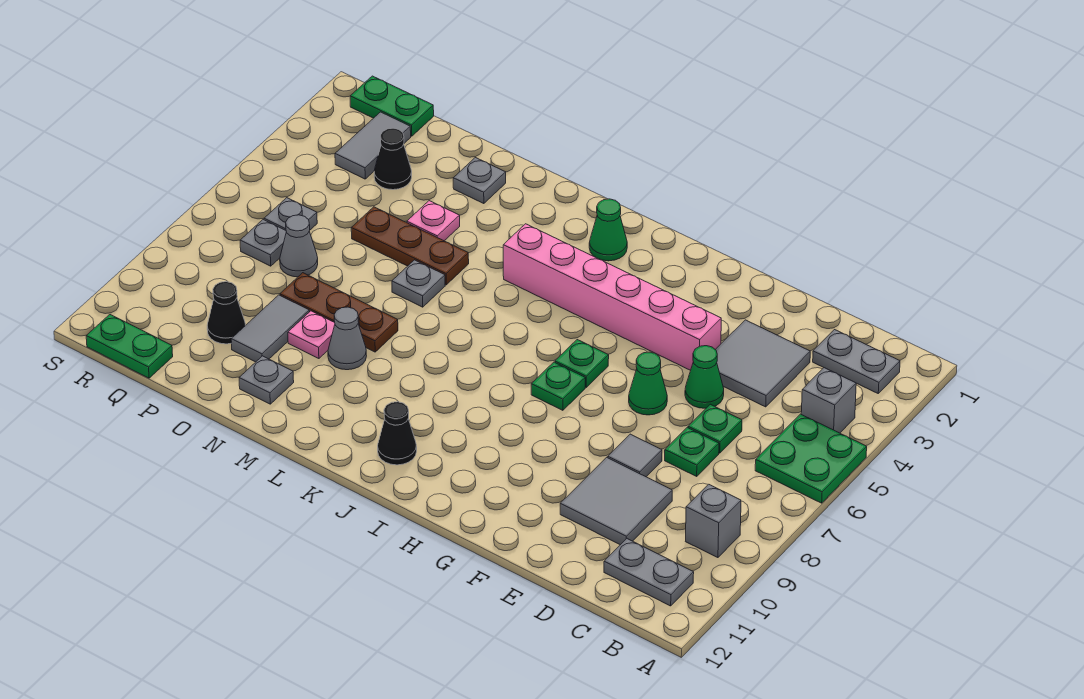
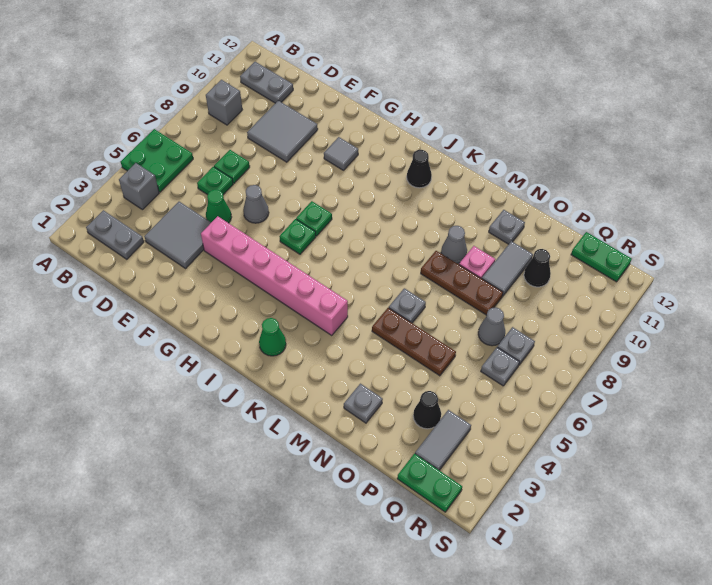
grey 1x1 tile [608,434,662,477] -> grey 1x1 tile moved to [324,137,358,170]
green 1x1 cone [629,352,667,415] -> grey 1x1 cone [243,185,269,223]
pink 1x1 plate [407,201,460,241] -> none

